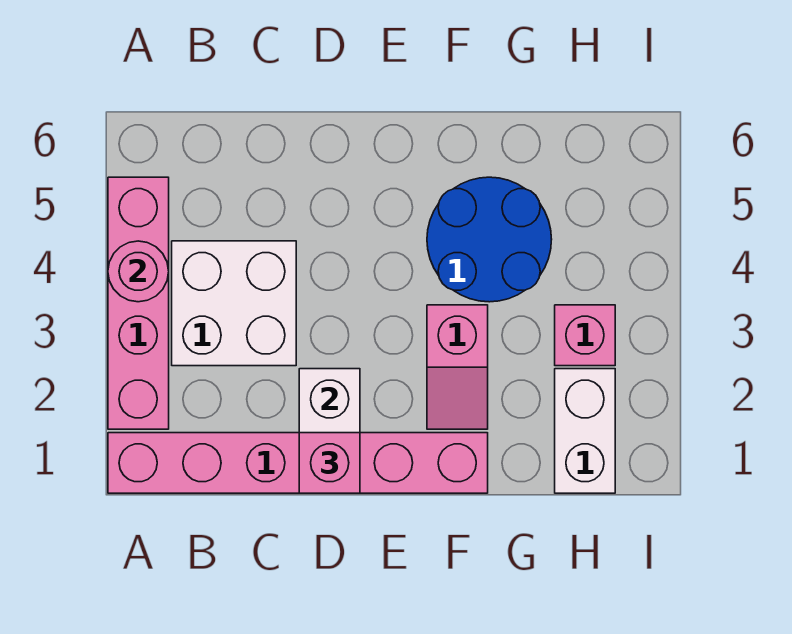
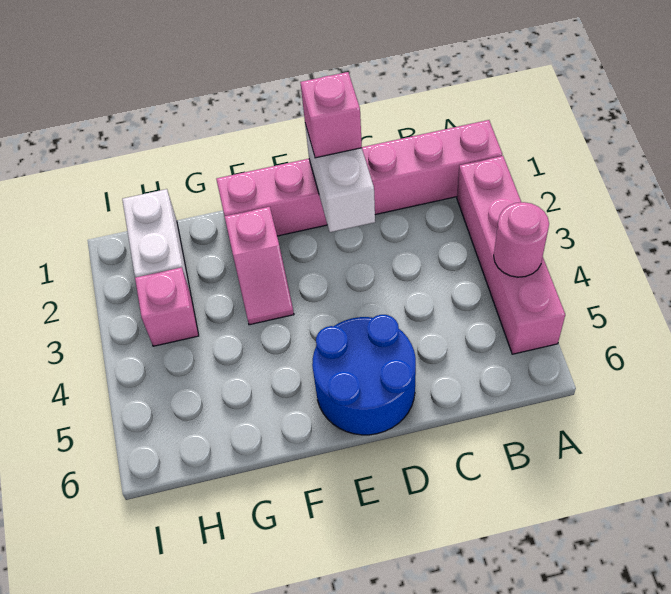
white 2x2 brick [172,241,296,366] -> none
pink 1x2 slope [427,305,488,429] -> pink 1x2 slope turned to [225,207,294,325]
blue 2x2 round brick [427,177,552,302] -> blue 2x2 round brick moved to [312,315,416,435]

